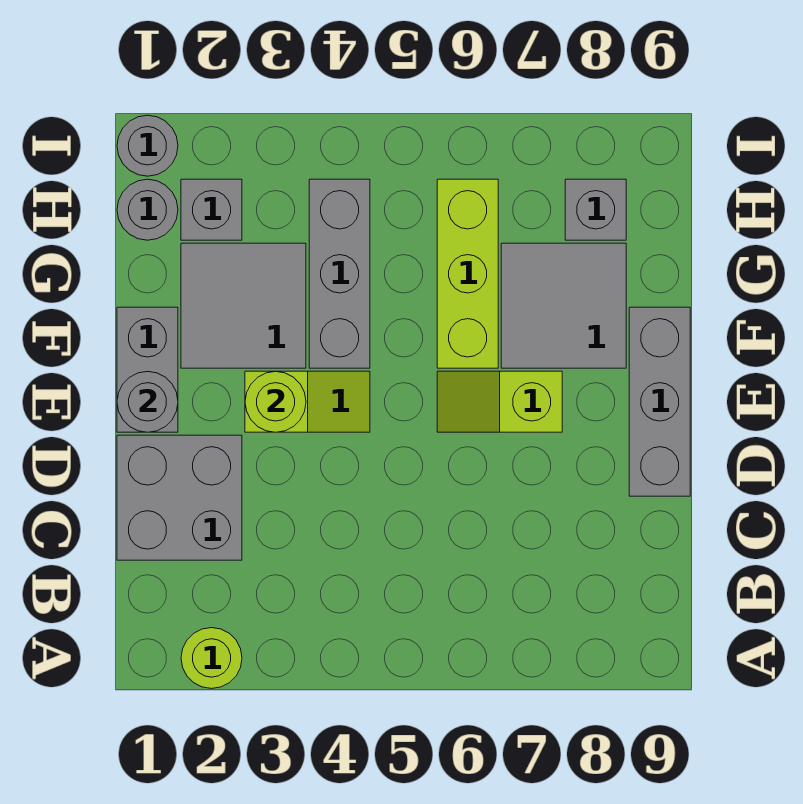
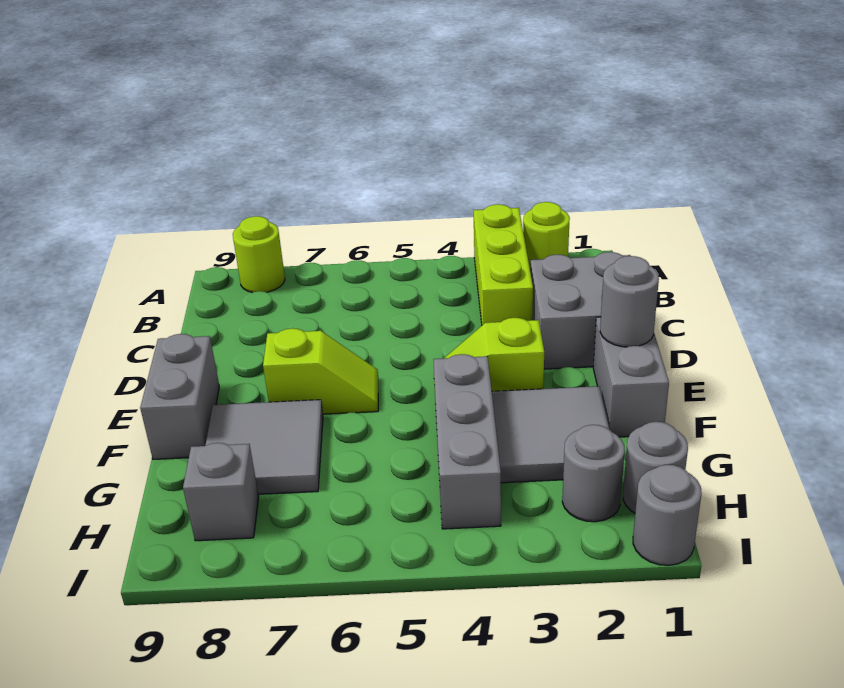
grey 1x3 brick [629,307,690,496] -> grey 1x2 brick [140,334,219,459]
lime 1x1 round brick [245,371,306,432] -> lime 1x1 round brick moved to [233,216,285,293]
lime 1x3 brick [437,179,498,368] -> lime 1x3 brick moved to [474,204,533,325]
grey 1x1 brick [181,179,242,240] -> grey 1x1 round brick [562,425,625,522]

